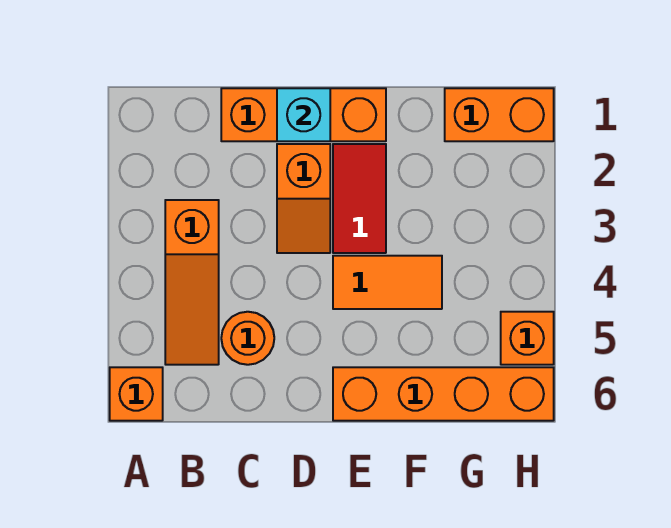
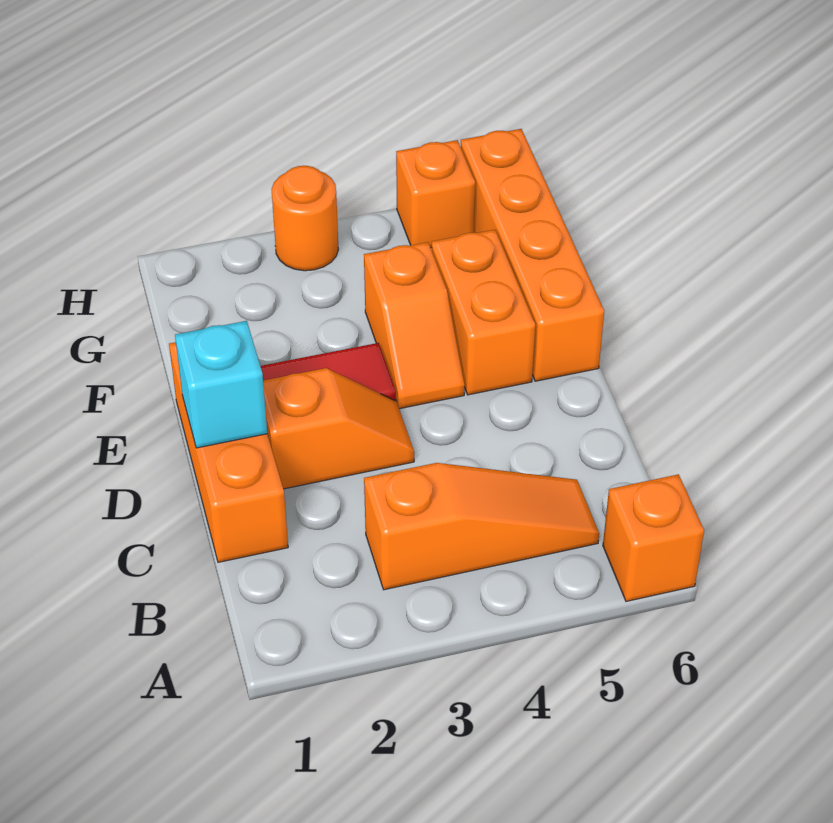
orange 1x1 round brick [221,312,274,365] -> orange 1x1 round brick moved to [272,166,338,271]
orange 1x2 tile [333,256,442,309] -> orange 1x2 slope [364,242,465,409]
orange 1x2 brick [445,88,554,141] -> orange 1x2 brick moved to [432,230,535,395]

